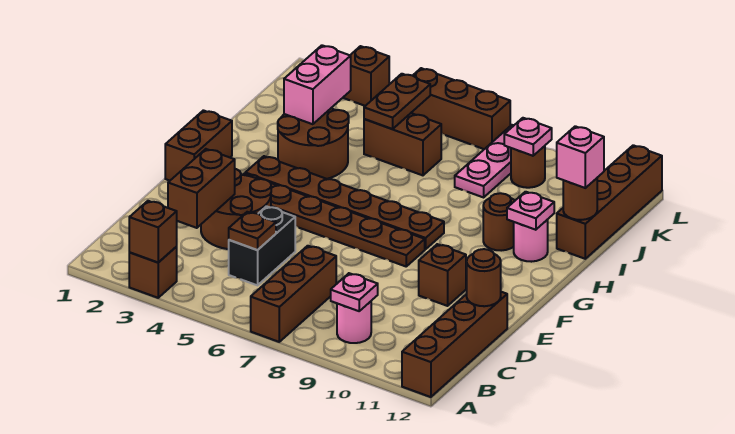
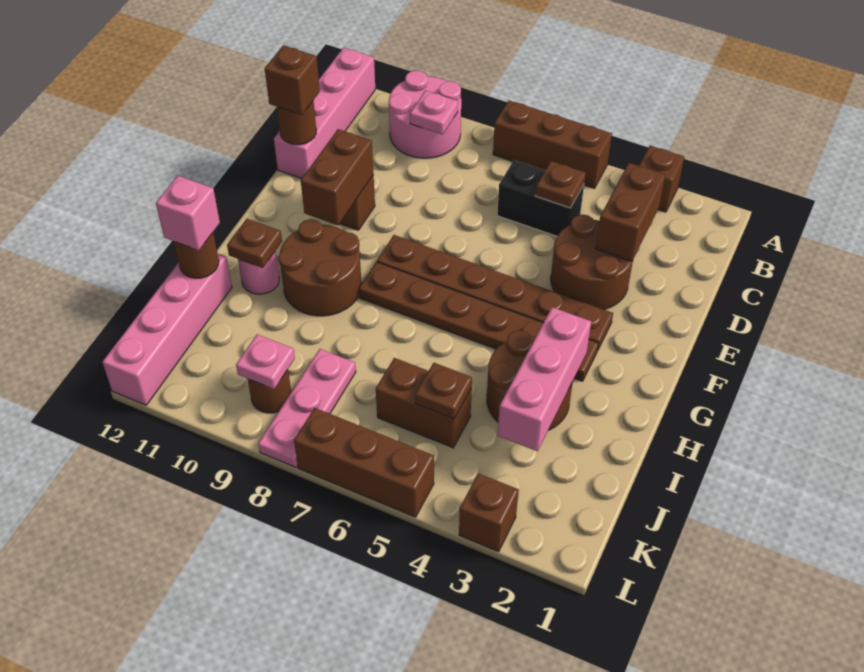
brown 1x1 brick [129,201,177,262] -> brown 1x1 brick moved to [265,45,320,115]
brown 1x3 brick [251,246,336,342] -> brown 1x3 brick turned to [493,101,612,188]
brown 1x4 brick [402,292,507,397] -> pink 1x4 brick [274,48,375,179]
pink 1x1 round brick [337,302,371,343] -> pink 2x2 round brick [389,71,461,158]
black 1x2 brick [229,206,295,285] -> black 1x2 brick turned to [497,160,584,236]
brown 1x2 brick [165,110,232,181] -> brown 1x2 brick moved to [301,129,374,225]
brown 1x1 round brick [483,193,515,251] -> brown 2x2 round brick [278,219,362,316]
pink 1x1 plate [507,192,554,230] -> brown 1x1 plate [227,219,282,268]
pink 1x2 brick [284,45,351,124] -> pink 1x3 brick [498,307,591,451]
brown 1x4 brick [557,145,662,259] -> pink 1x4 brick [102,254,232,405]
brown 1x2 plate [364,74,430,129] -> brown 1x1 plate [415,363,472,419]

